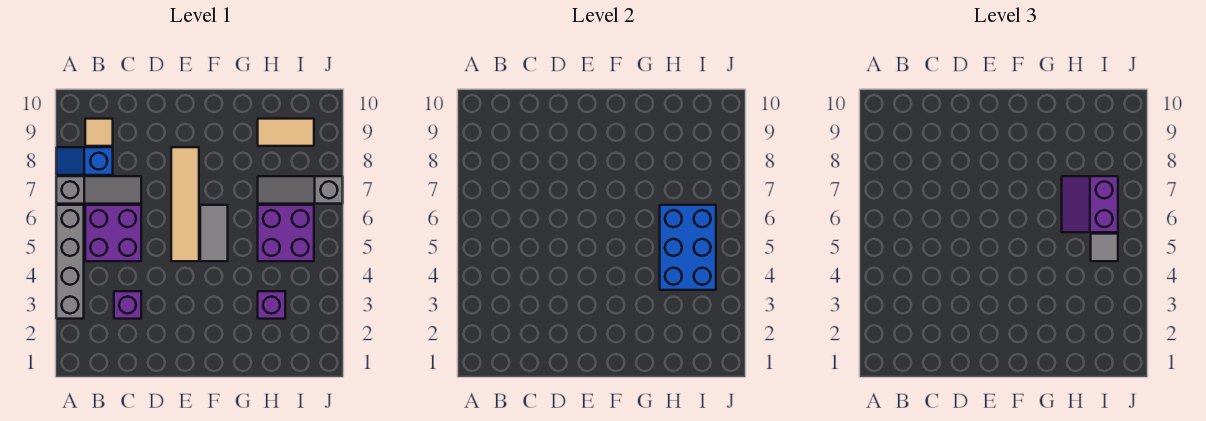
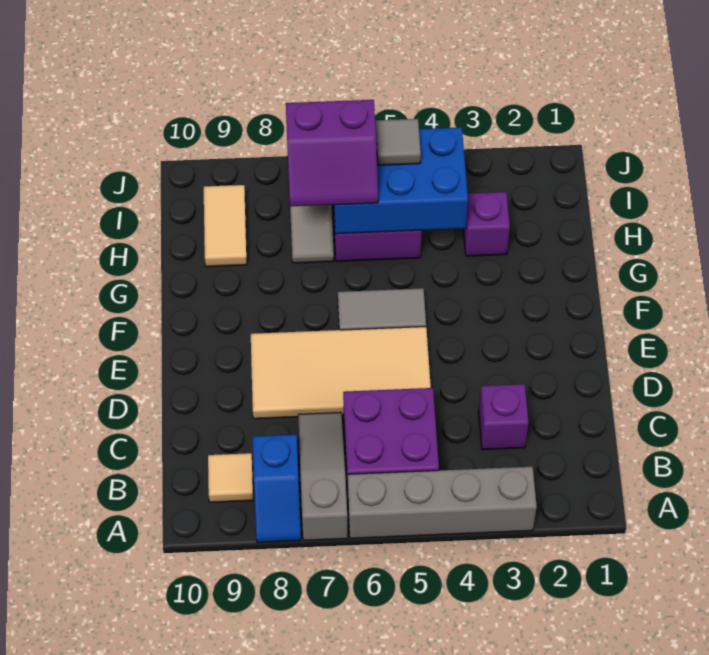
tan 1x4 tile [171,147,199,261] -> tan 2x4 tile [251,327,431,419]

